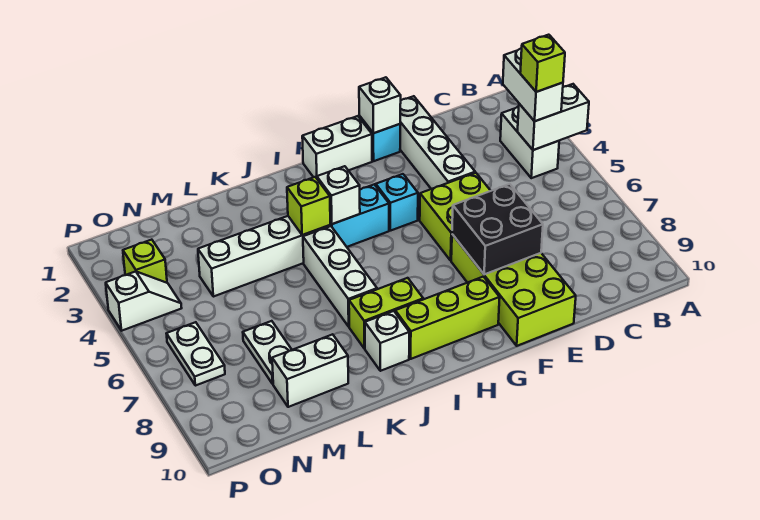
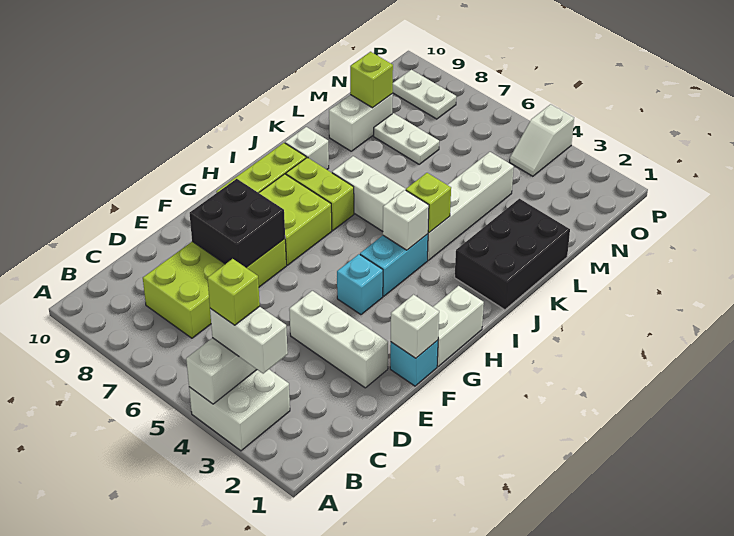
white 1x2 brick [500,107,559,178] -> white 2x2 brick [189,370,290,451]
white 1x4 brick [400,96,475,189] -> white 1x3 brick [289,291,388,388]
lime 2x2 brick [420,173,491,260] -> lime 2x2 brick moved to [259,174,332,265]
lime 2x4 brick [451,234,576,346] -> lime 2x4 brick turned to [143,239,286,338]
lime 1x2 brick [349,278,423,349] -> lime 1x2 brick turned to [286,157,354,230]
none -> black 2x3 brick [455,199,570,310]
lime 1x1 brick [123,240,167,283] -> lime 1x1 brick moved to [350,52,393,108]
white 1x2 plate [166,322,225,386] -> white 1x2 plate moved to [393,70,456,119]

